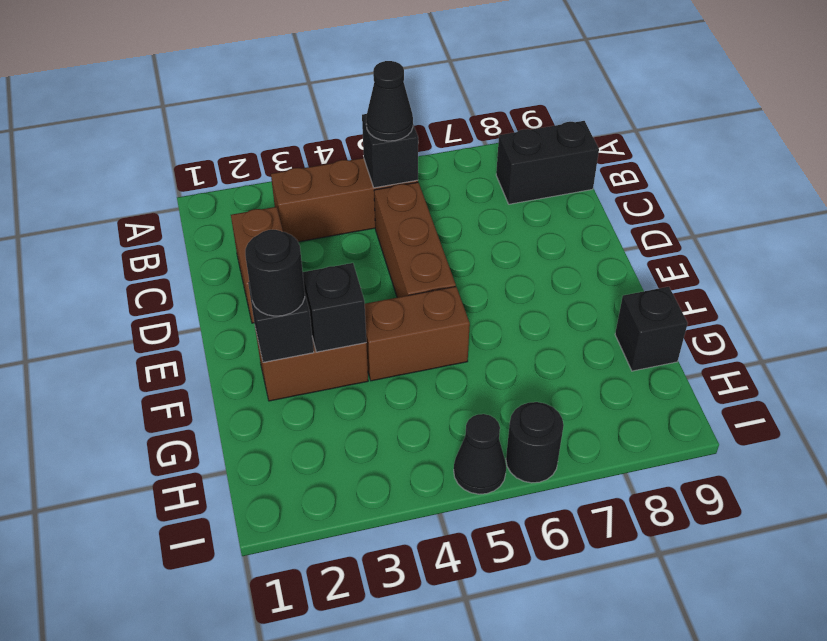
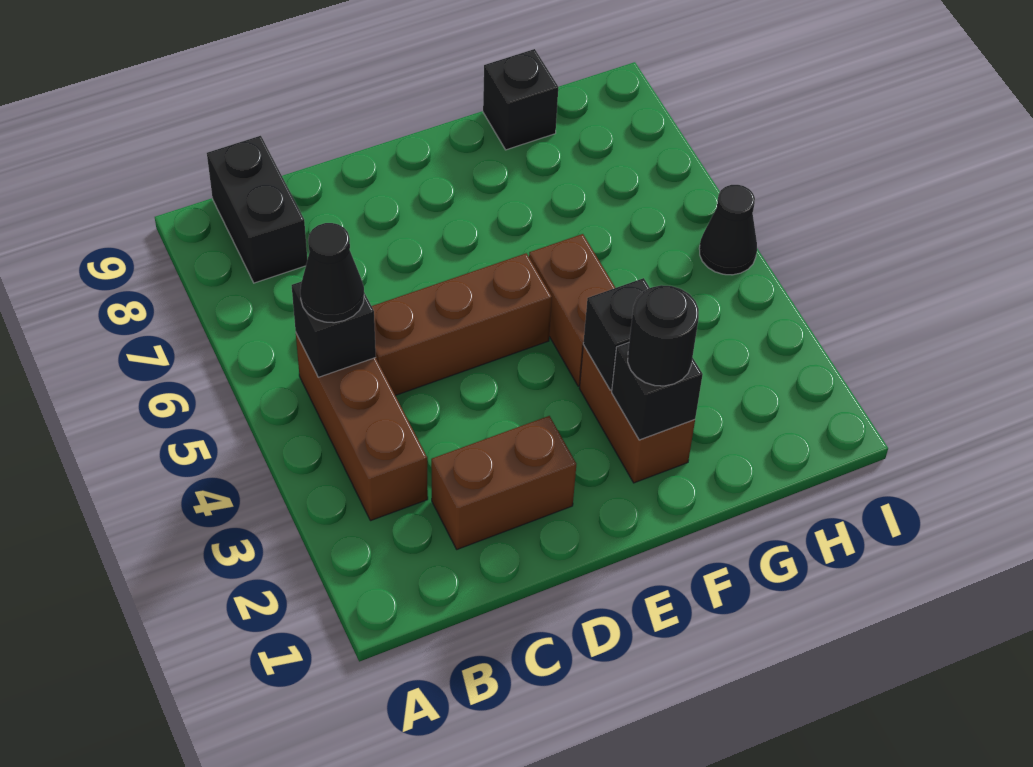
black 1x1 round brick [506,402,564,483] -> none

